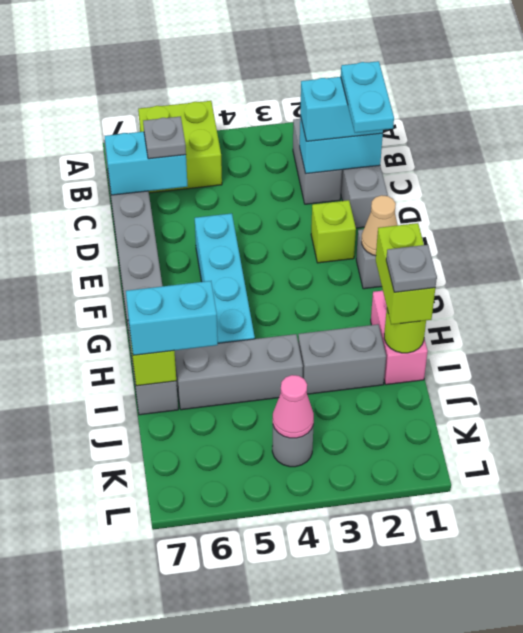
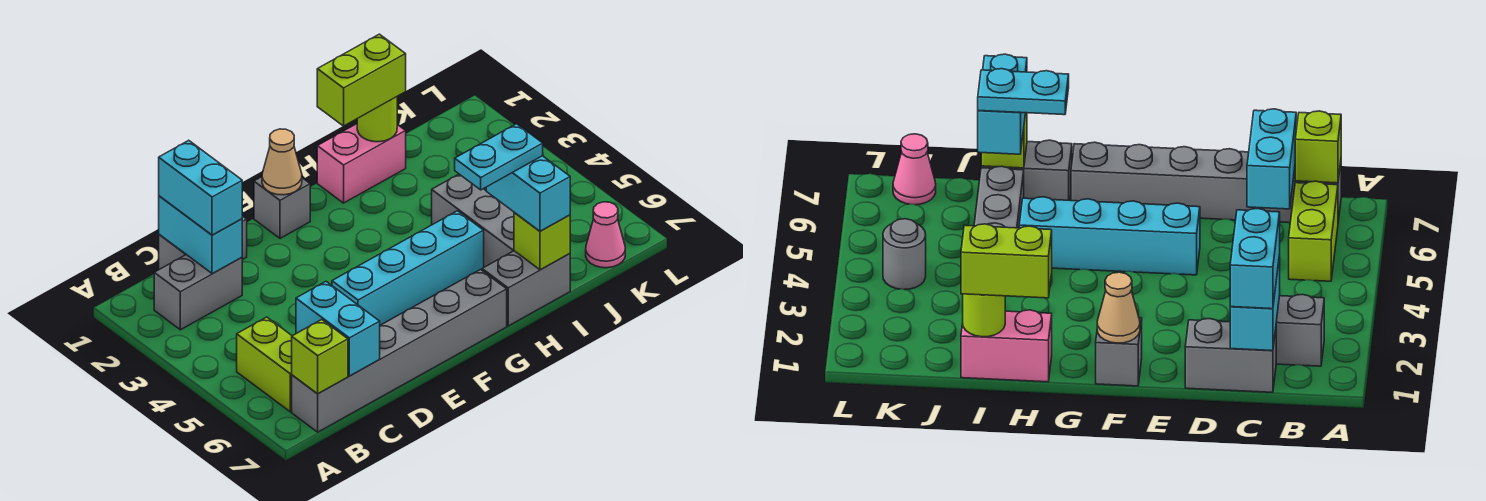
lime 2x2 brick [138,101,222,193] -> lime 1x2 brick [237,317,292,412]
cyan 1x2 plate [341,61,394,133] -> cyan 1x2 plate moved to [455,124,543,190]
grey 1x1 plate [143,116,186,159] -> none
lime 1x1 brick [311,200,356,263] -> lime 1x1 brick moved to [292,320,348,394]
grey 1x1 plate [386,245,437,292] -> none
grey 1x2 brick [298,324,386,394] -> none
pink 1x1 cone [273,375,314,438] -> pink 1x1 cone moved to [586,202,625,268]

